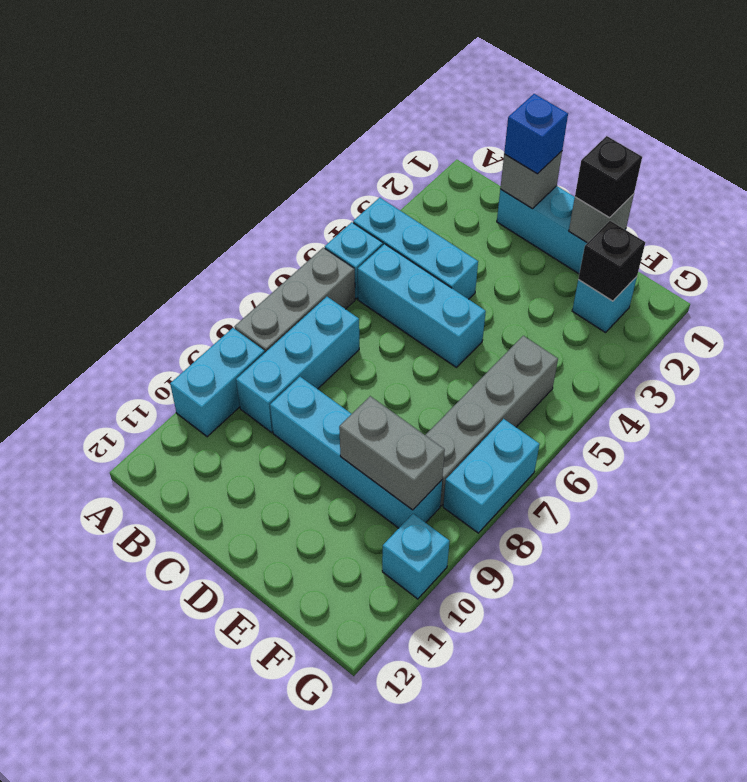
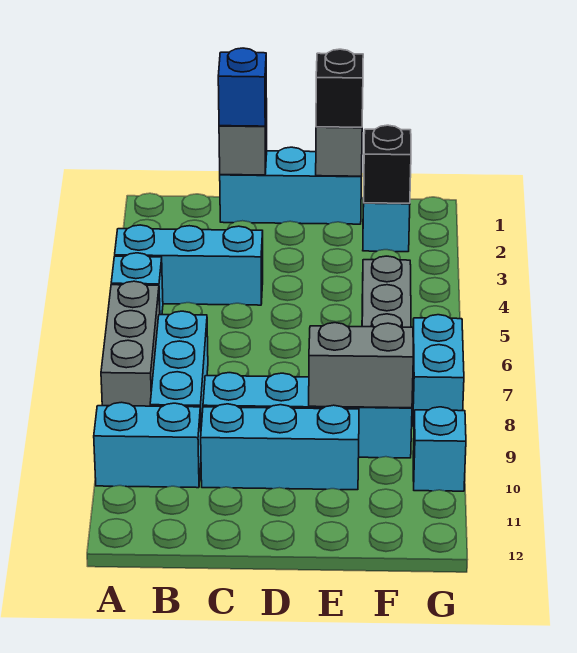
cyan 1x2 brick [170,328,265,437] -> cyan 1x2 brick turned to [94,402,201,488]
cyan 1x3 brick [358,244,486,367] -> cyan 1x3 brick moved to [201,404,359,490]

